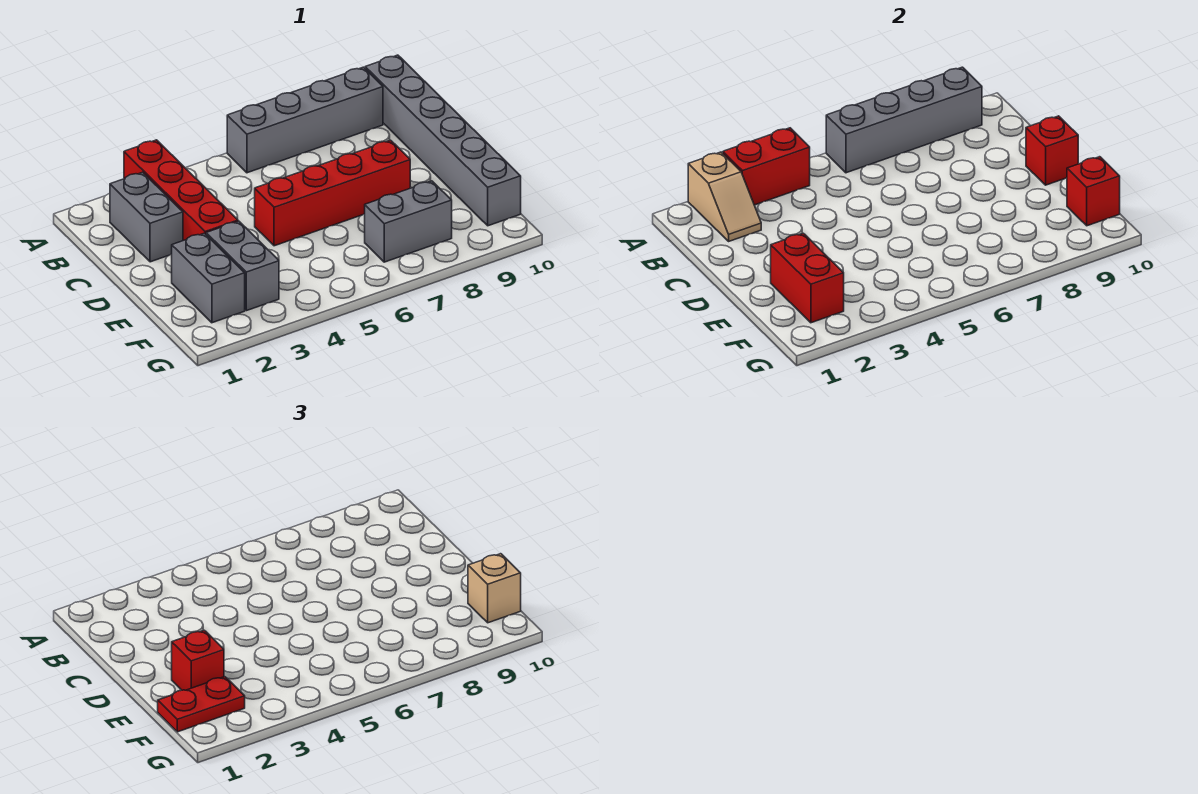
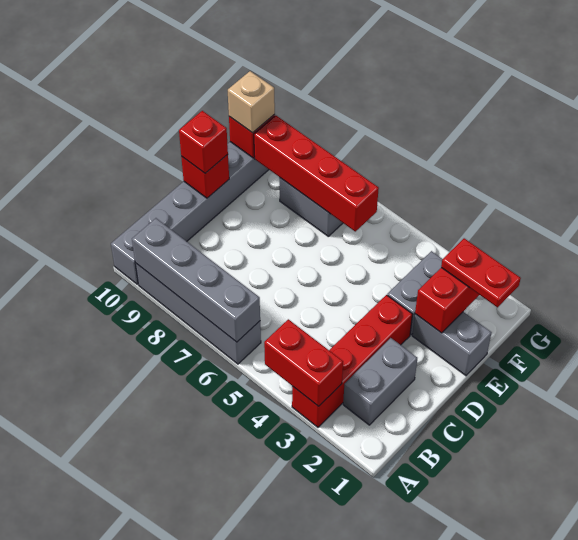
tan 1x2 slope [688,152,761,241] -> none
red 1x4 brick [255,140,410,246] -> red 1x4 brick moved to [254,116,379,231]
grey 1x2 brick [172,233,245,323] -> grey 1x2 brick turned to [412,312,491,376]
red 1x1 brick [172,630,224,690] -> red 1x1 brick moved to [179,111,228,173]

